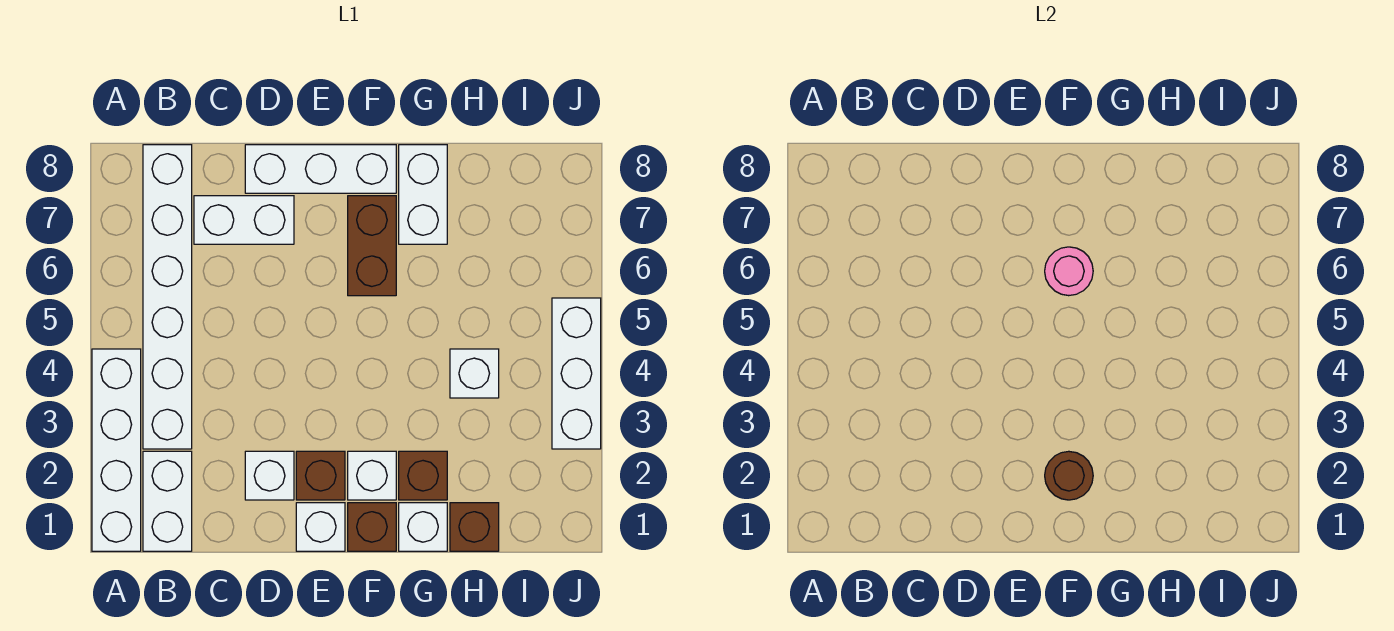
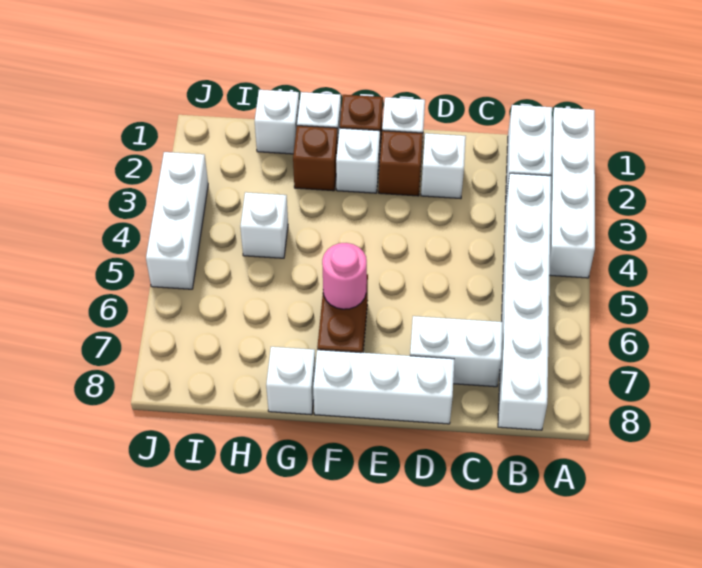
brown 1x1 round brick [1045,451,1093,500] -> none
white 1x2 brick [399,145,447,244] -> white 1x1 brick [266,347,315,415]
brown 1x1 brick [450,503,499,551] -> white 1x1 brick [255,90,299,154]

